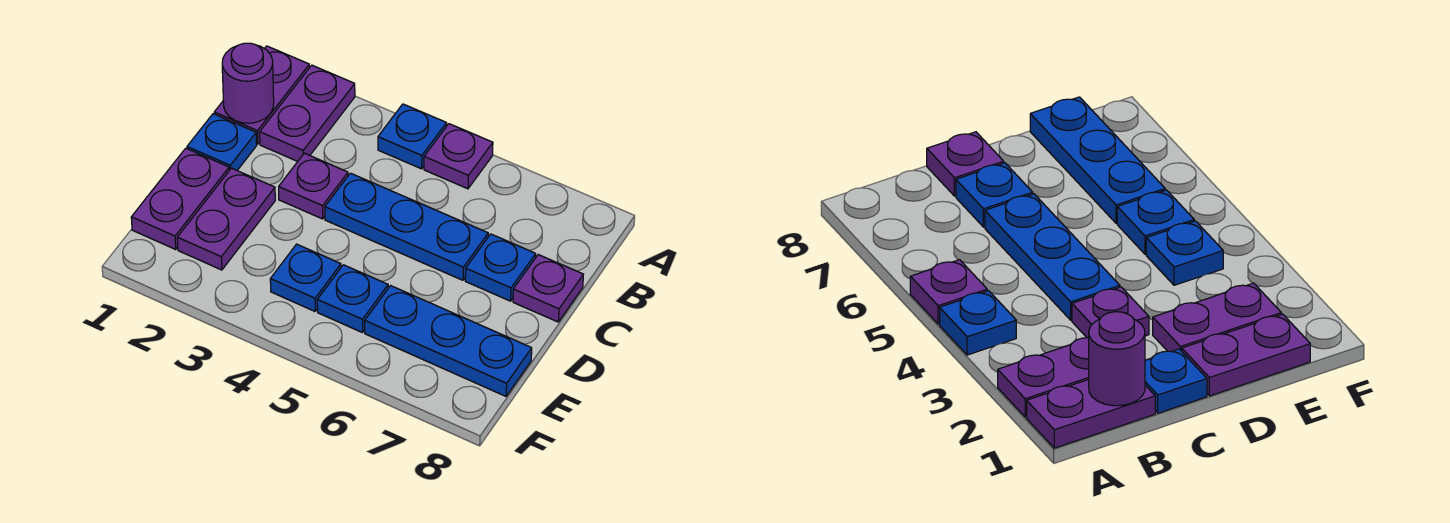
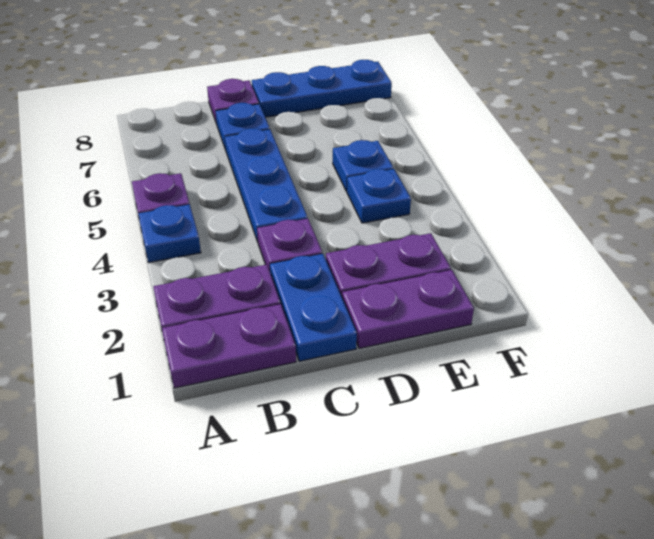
purple 1x1 round brick [222,43,274,123] -> none
blue 1x1 plate [187,114,257,170] -> blue 1x2 plate [270,254,357,361]
blue 1x3 plate [365,286,532,396] -> blue 1x3 plate turned to [252,60,392,117]

